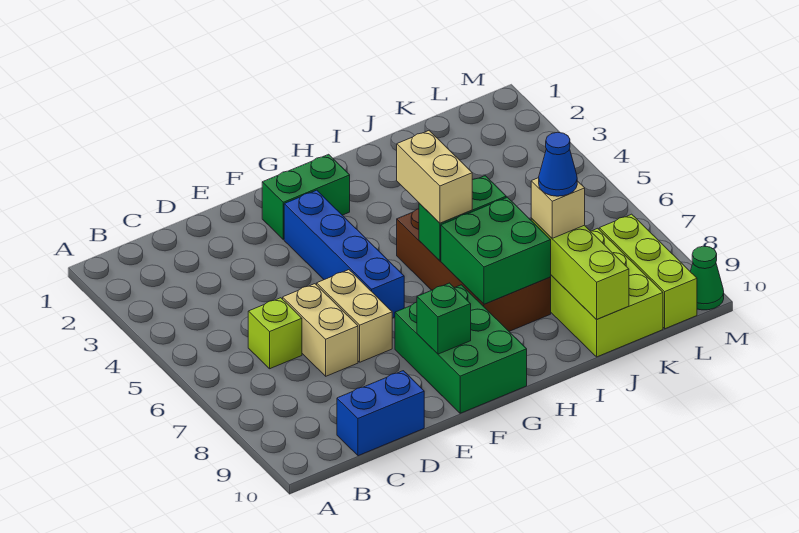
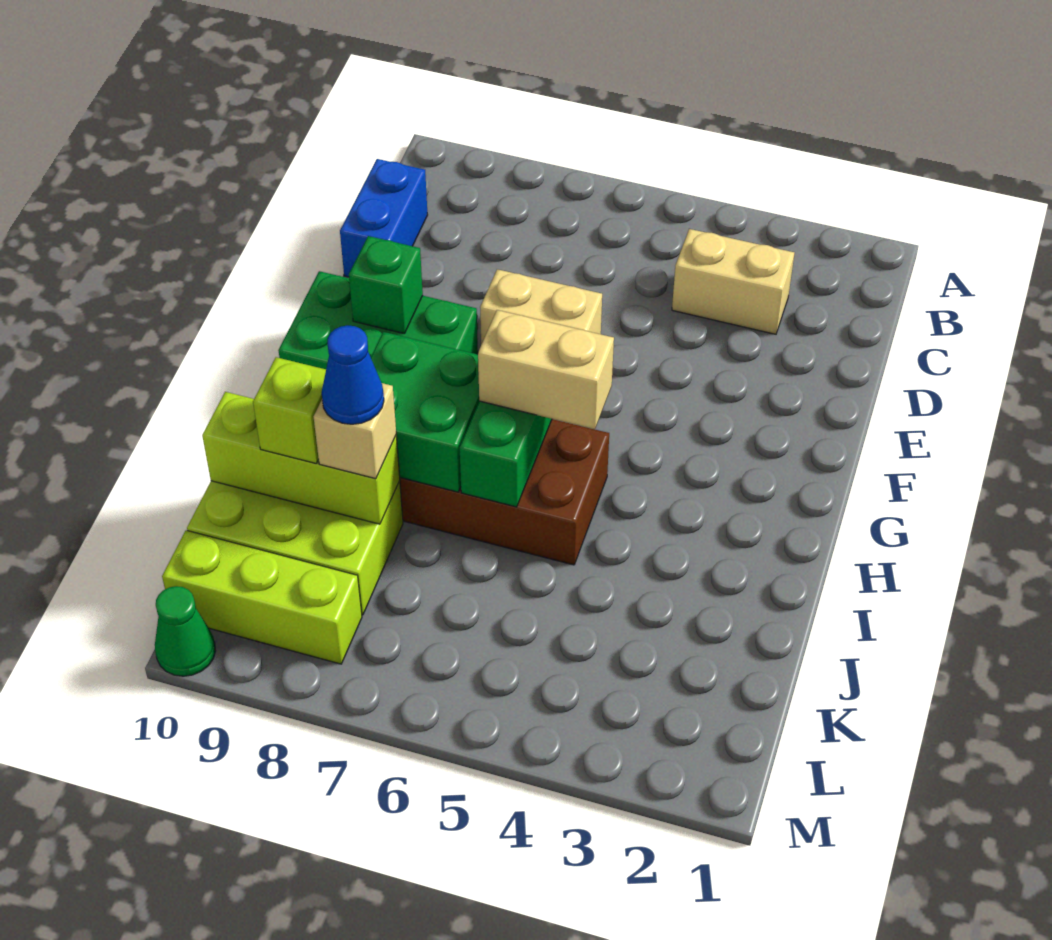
lime 1x1 brick [248,298,302,369] -> lime 1x1 brick moved to [253,357,326,463]
tan 1x2 brick [283,284,358,376] -> tan 1x2 brick moved to [672,229,794,334]
green 1x2 brick [262,154,350,239] -> none
blue 1x4 brick [284,190,404,318] -> none

